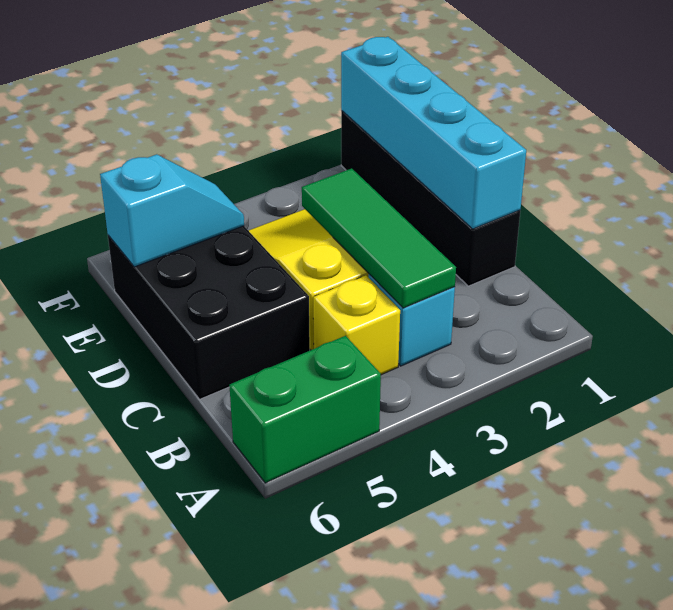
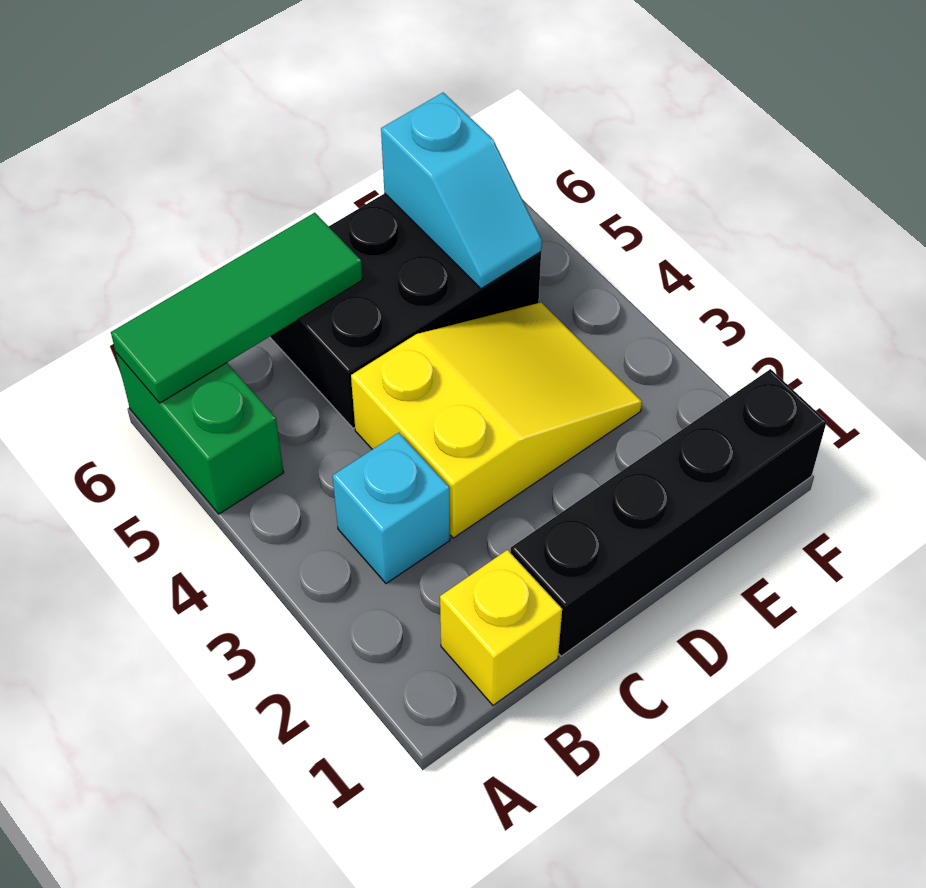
green 1x3 tile [302,168,456,308] -> green 1x3 tile moved to [111,213,363,403]
yellow 1x1 brick [313,275,400,375] -> yellow 1x1 brick moved to [440,550,562,705]
cyan 1x4 brick [341,37,526,229] -> none

